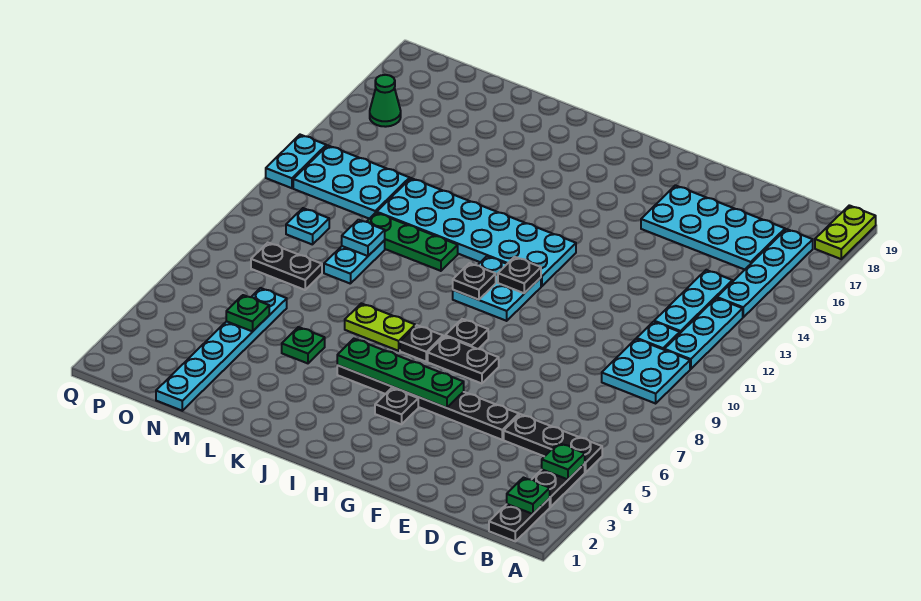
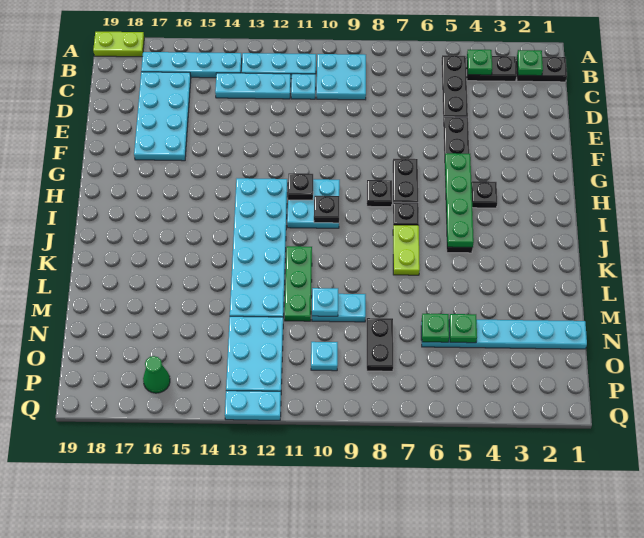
green 1x1 plate [282,327,325,363] -> green 1x1 plate moved to [422,314,449,342]

